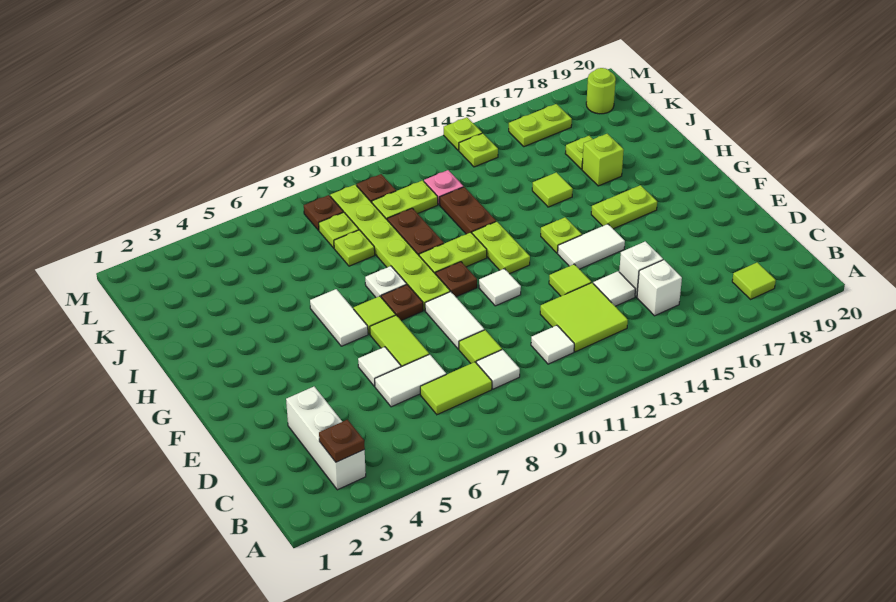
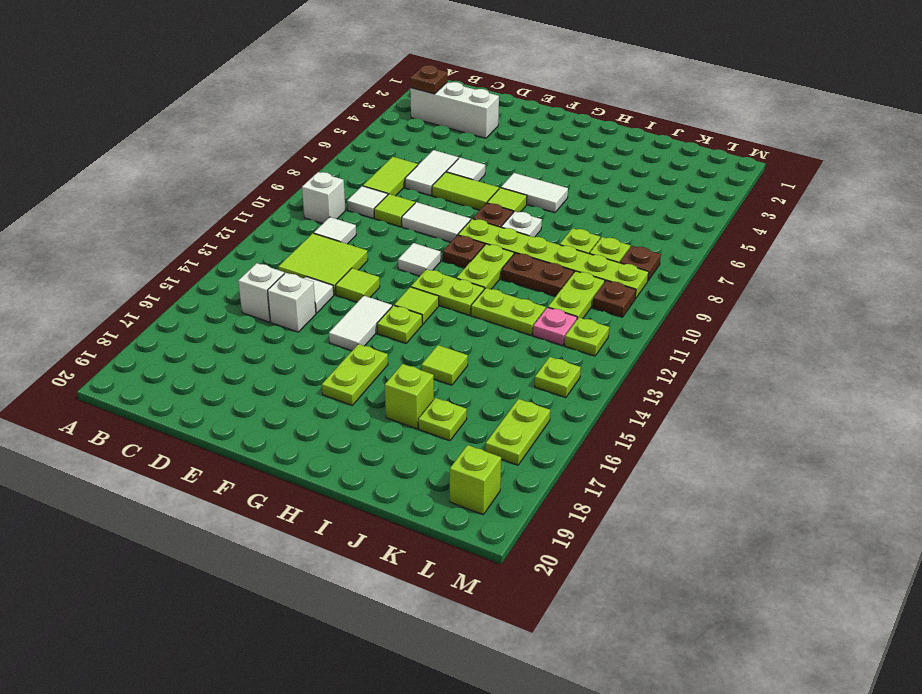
none -> white 1x1 brick [302,172,345,224]
lime 1x1 tile [732,262,776,299] -> lime 1x1 tile moved to [394,287,439,324]
brown 1x2 plate [440,187,496,234] -> lime 1x2 plate [471,288,546,335]
lime 1x1 round brick [586,68,616,114] -> lime 1x1 brick [450,445,501,514]
lime 1x1 plate [444,117,482,151] -> lime 1x1 plate moved to [565,317,609,356]

